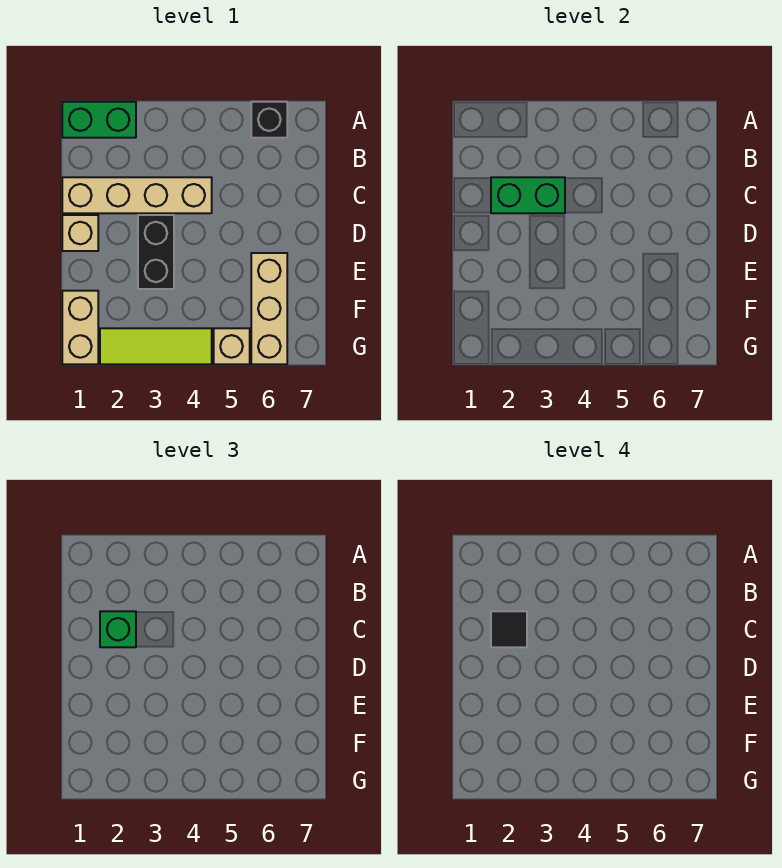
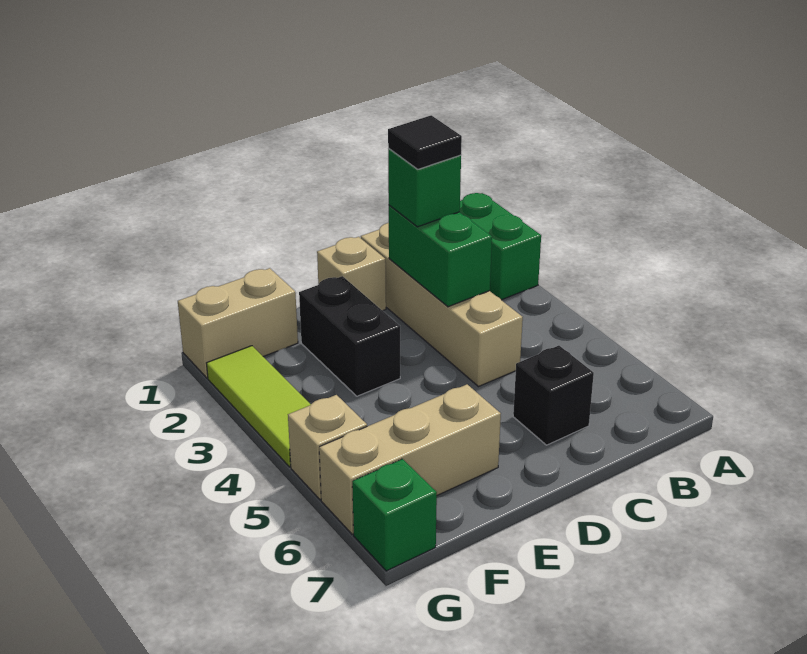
black 1x1 brick [251,102,287,138] -> black 1x1 brick moved to [513,346,594,445]
black 1x2 brick [138,215,174,289] -> black 1x2 brick turned to [299,276,400,396]
none -> green 1x1 brick [352,459,437,571]

